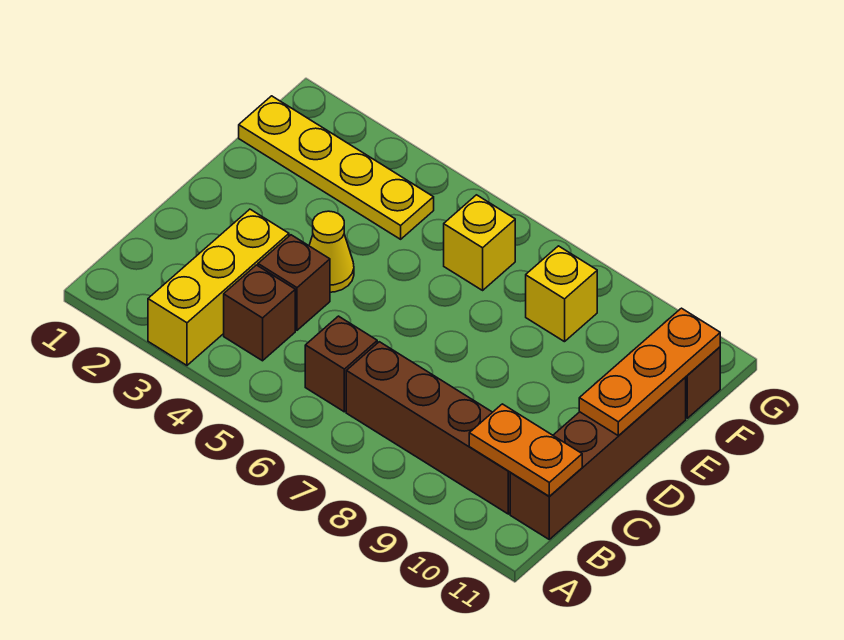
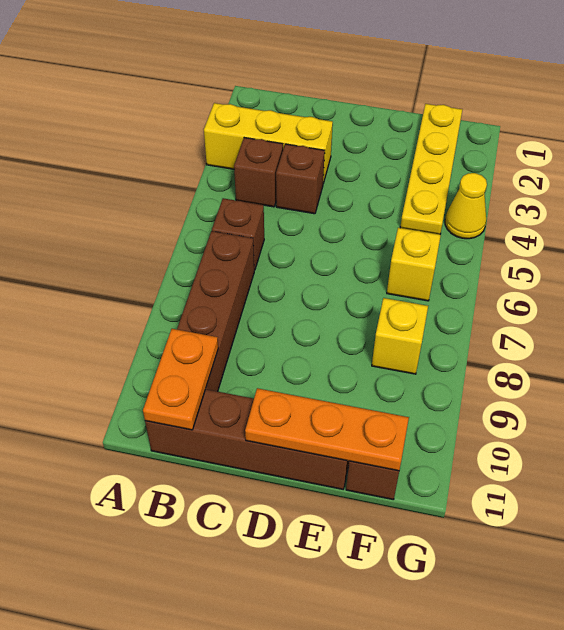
yellow 1x1 cone [309,211,354,292] -> yellow 1x1 cone moved to [445,173,487,239]

